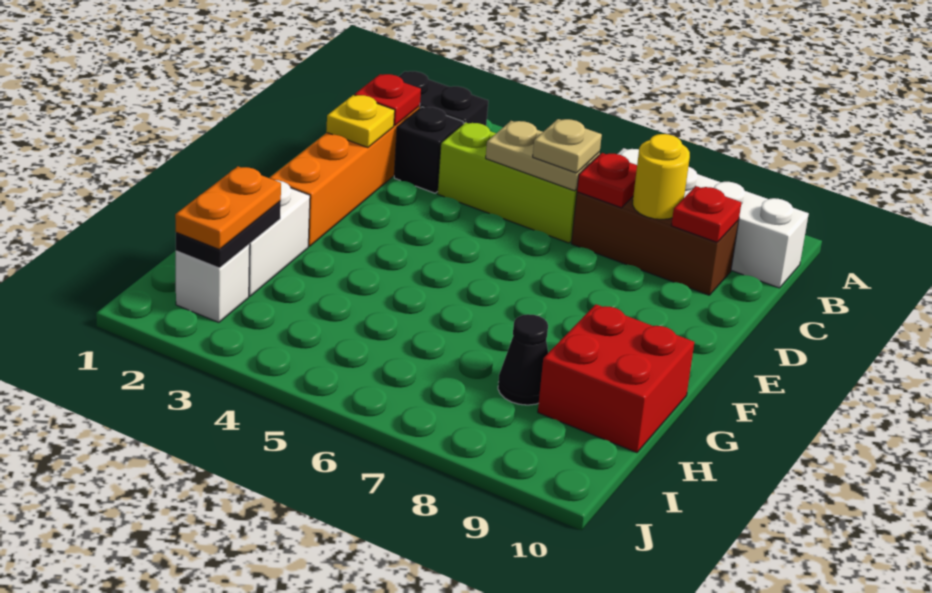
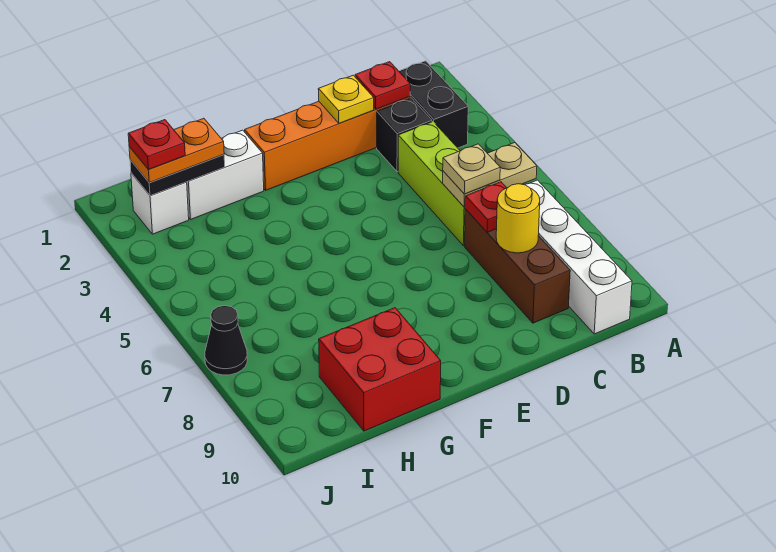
tan 1x2 plate [486,121,600,191] -> tan 1x2 plate turned to [443,143,537,207]
red 1x1 plate [671,186,741,242] -> red 1x1 plate moved to [128,120,185,169]
black 1x1 cone [498,314,548,405] -> black 1x1 cone moved to [205,306,247,375]

